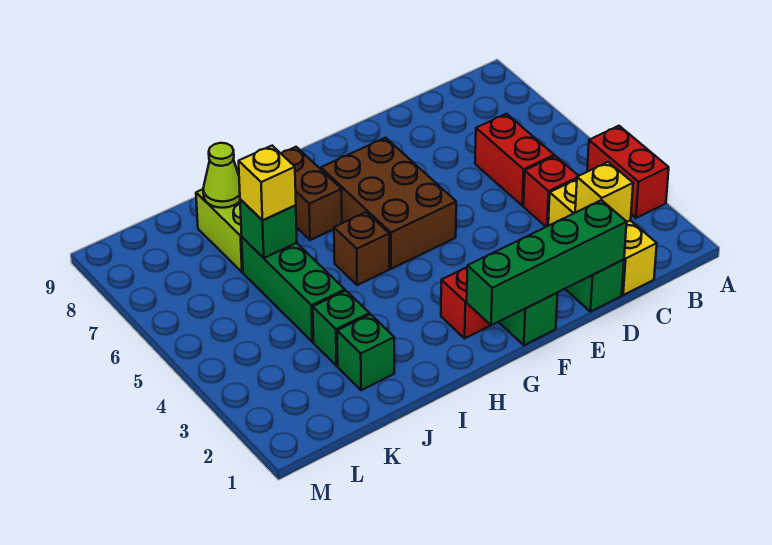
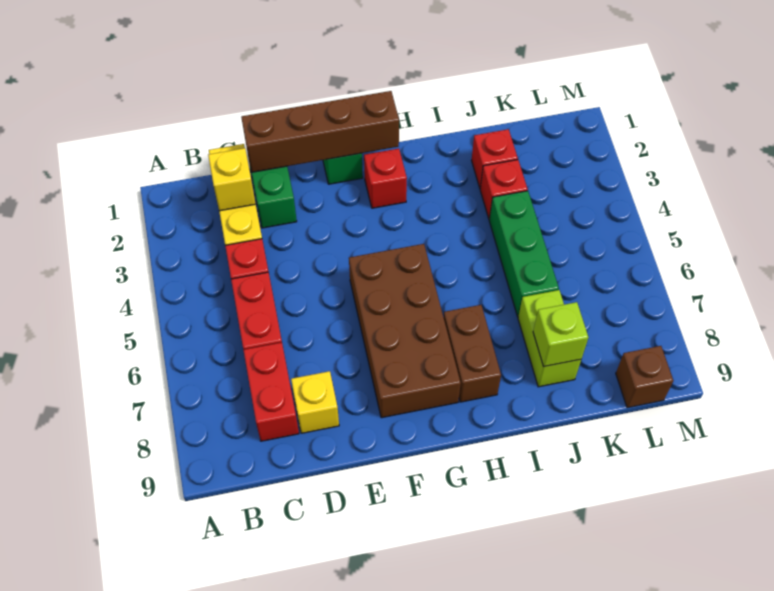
red 1x2 brick [587,126,669,218] -> red 1x2 brick moved to [243,342,299,441]
green 1x4 brick [467,200,627,325] -> brown 1x4 brick [241,91,399,172]
brown 2x3 brick [321,138,456,269] -> brown 2x4 brick [349,244,461,418]
brown 1x1 brick [334,212,389,285] -> brown 1x1 brick moved to [616,346,673,408]
green 1x1 brick [337,314,394,390] -> red 1x1 brick [472,129,518,189]
green 1x1 brick [313,291,369,366] -> red 1x1 brick [480,160,528,220]
green 1x1 brick [240,199,297,258] -> none
yellow 1x1 brick [239,146,296,220] -> yellow 1x1 brick moved to [291,371,339,433]
lime 1x1 cone [203,143,240,208] -> lime 1x1 brick [533,302,588,367]

